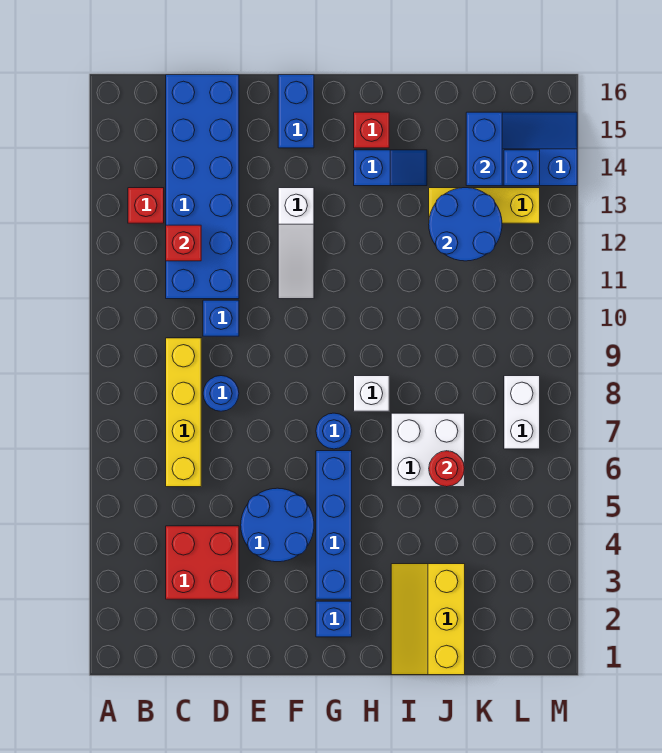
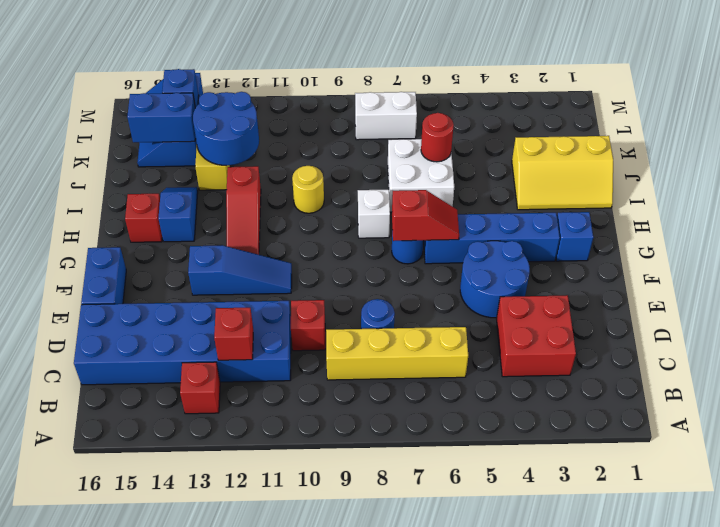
blue 1x1 brick [203,300,239,336] -> red 1x1 brick [291,300,325,351]
white 1x3 slope [278,188,314,299] -> blue 1x3 slope [188,245,292,295]
blue 1x2 brick [278,75,314,148] -> blue 1x2 brick turned to [81,247,126,305]
none -> red 1x2 slope [392,190,459,241]
none -> red 1x3 slope [226,166,261,255]
none -> yellow 1x1 round brick [292,166,324,213]

